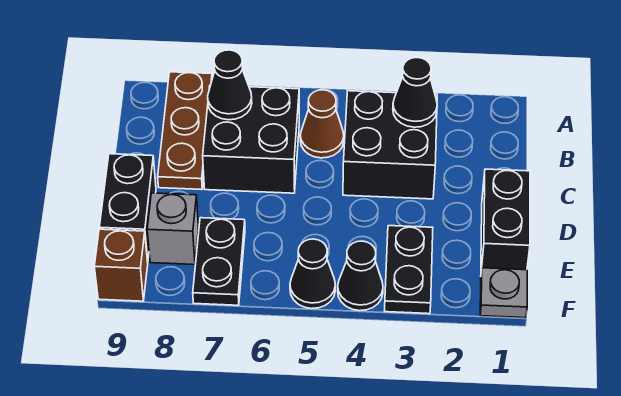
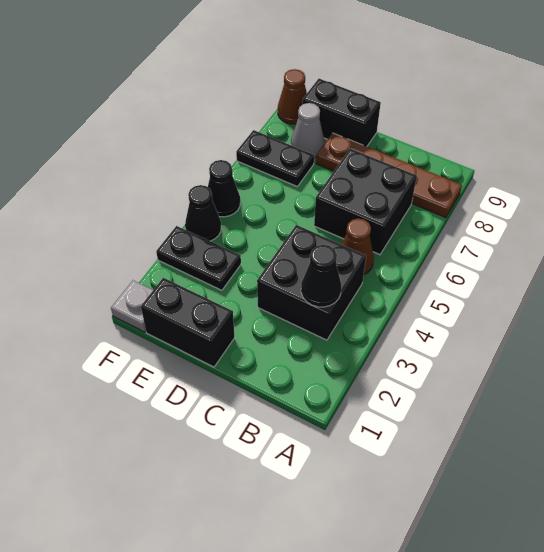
brown 1x3 plate [158,72,212,190] -> brown 1x4 plate [316,133,462,217]
black 1x1 cone [208,50,252,120] -> none
grey 1x1 brick [147,193,198,265] -> grey 1x1 cone [291,103,324,158]
brown 1x1 brick [94,229,148,301] -> brown 1x1 cone [278,69,307,124]

